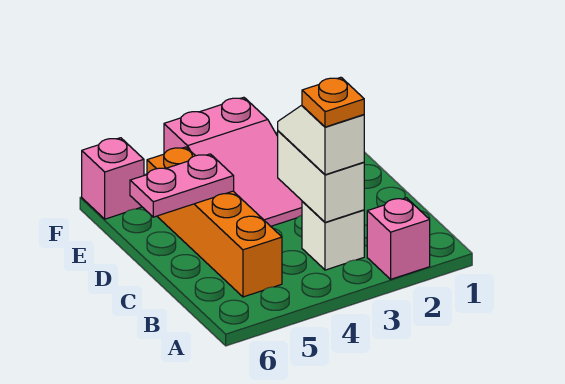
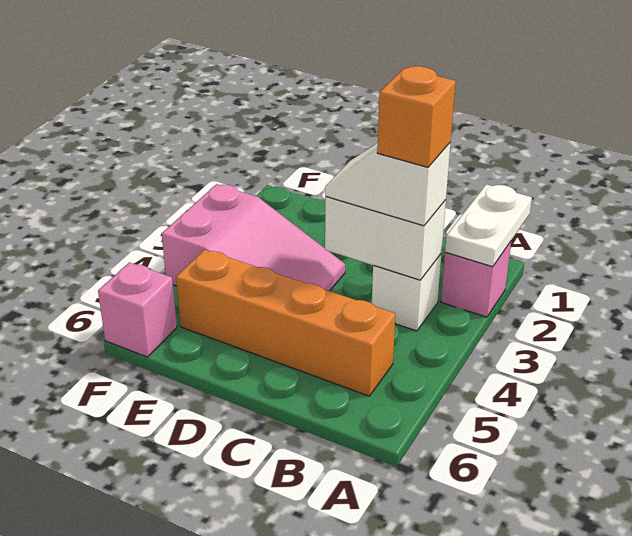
none -> white 1x2 plate [445,184,532,267]
orange 1x1 plate [302,77,364,127] -> orange 1x1 brick [377,66,456,167]
pink 1x2 plate [130,154,234,217] -> none

